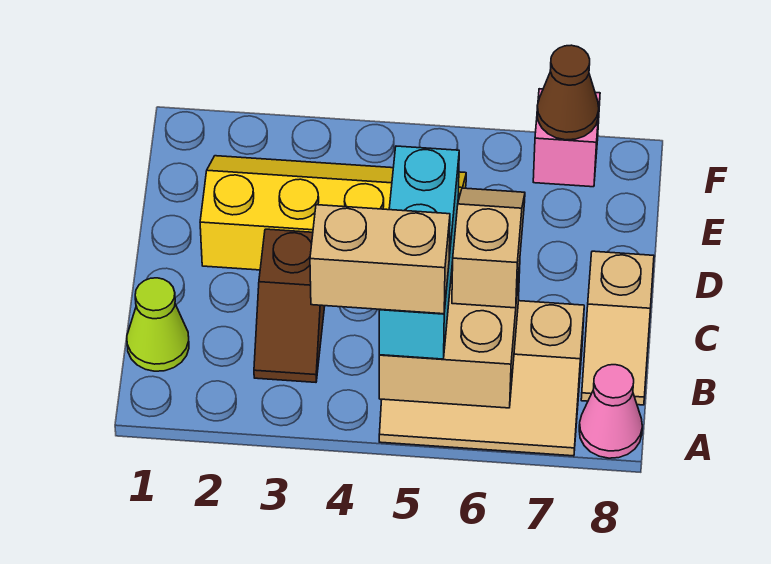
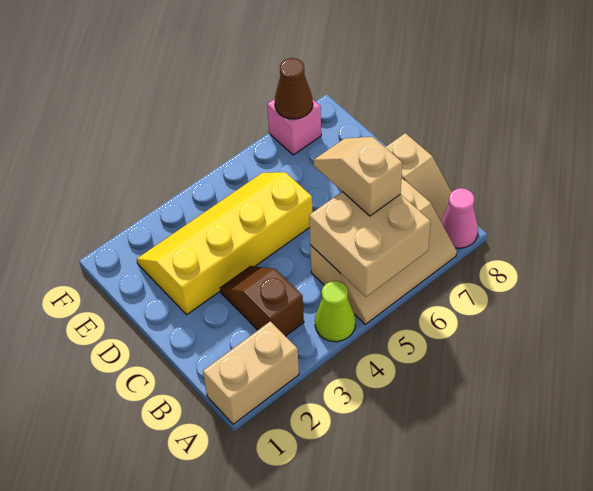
tan 1x2 brick [310,205,450,314] -> tan 1x2 brick moved to [203,321,299,424]
cyan 1x3 brick [379,146,459,359] -> none
lime 1x1 cone [127,278,189,371] -> lime 1x1 cone moved to [315,281,355,342]
brown 1x2 slope [254,229,325,382] -> brown 1x2 slope turned to [220,266,304,336]

